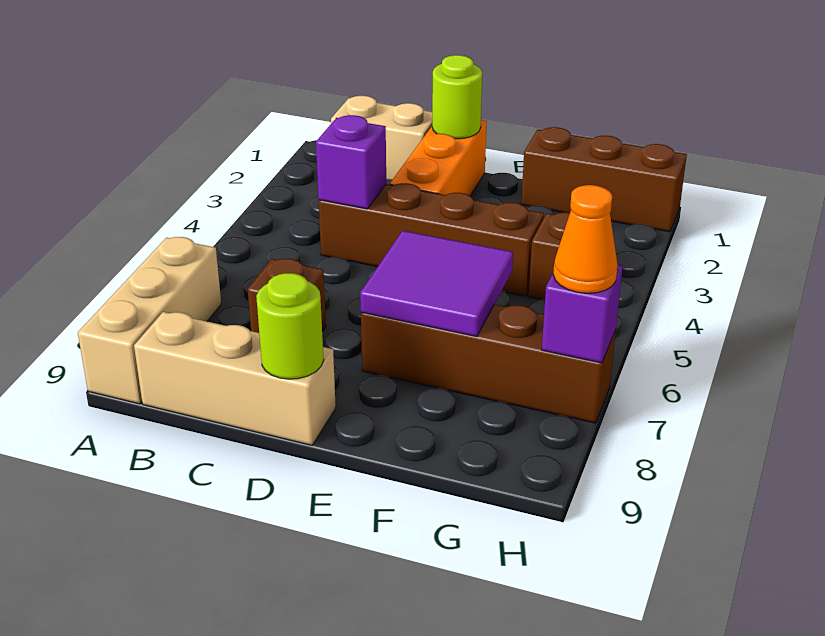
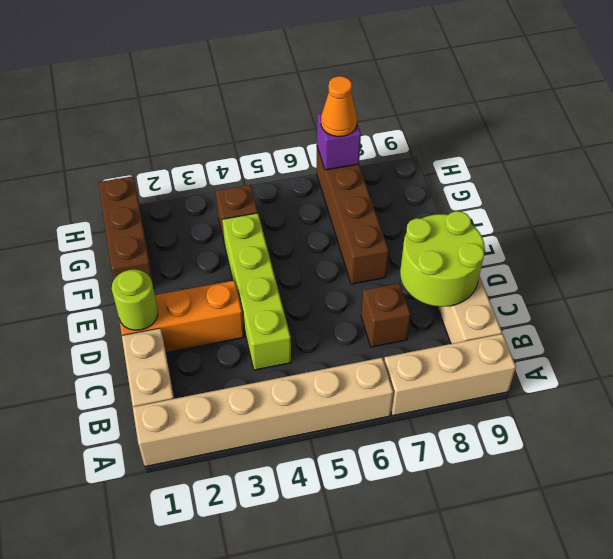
none -> tan 1x6 brick [133,358,393,467]
brown 1x4 brick [319,183,544,296] -> lime 1x4 brick [222,213,291,370]
purple 1x1 brick [316,115,386,209] -> none
lime 1x1 round brick [256,273,324,379] -> lime 2x2 round brick [400,211,485,307]
purple 2x2 tile [360,231,513,337] -> none

